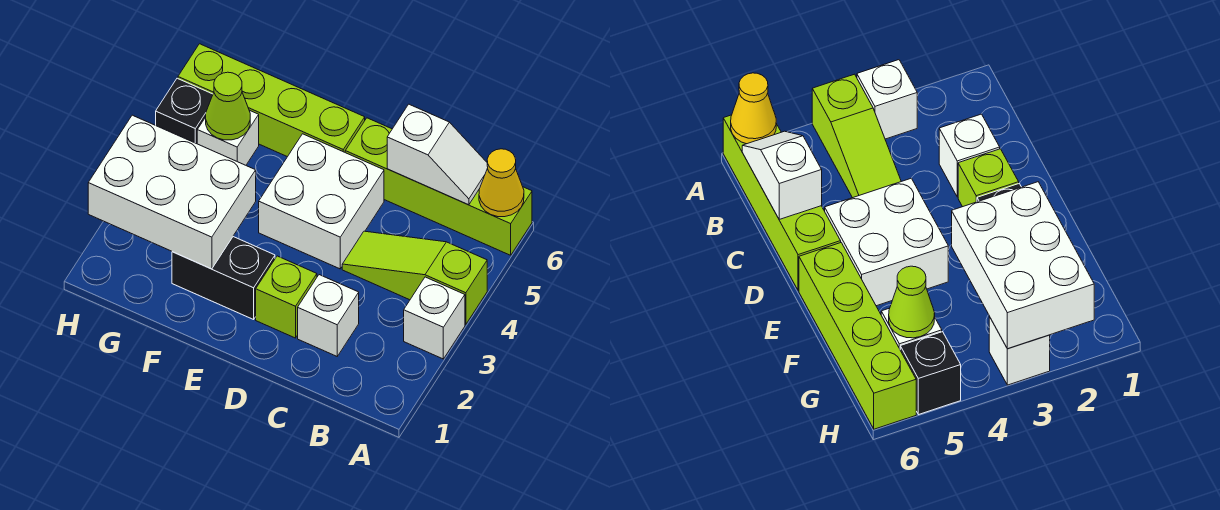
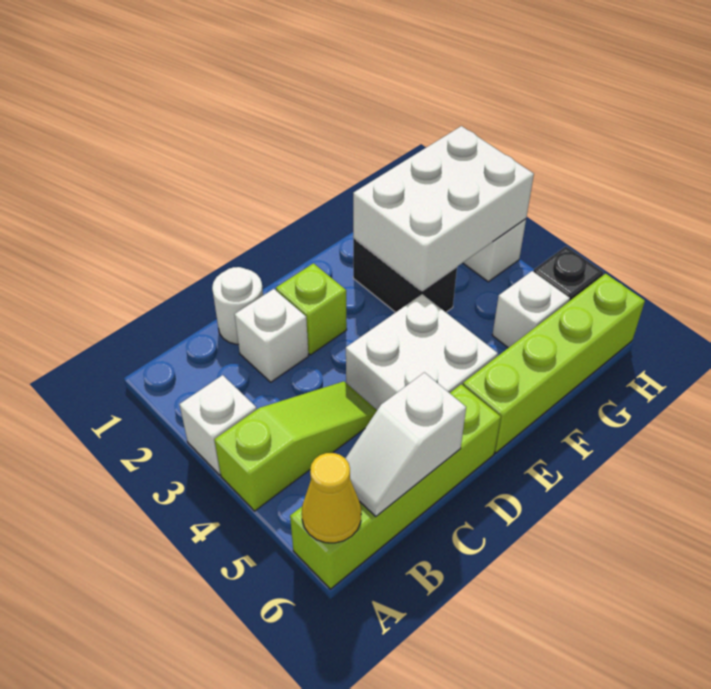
none -> white 1x1 round brick [212,267,263,345]
black 1x2 brick [172,237,275,319] -> black 1x2 brick turned to [353,238,457,312]
lime 1x1 cone [206,72,250,140] -> none

